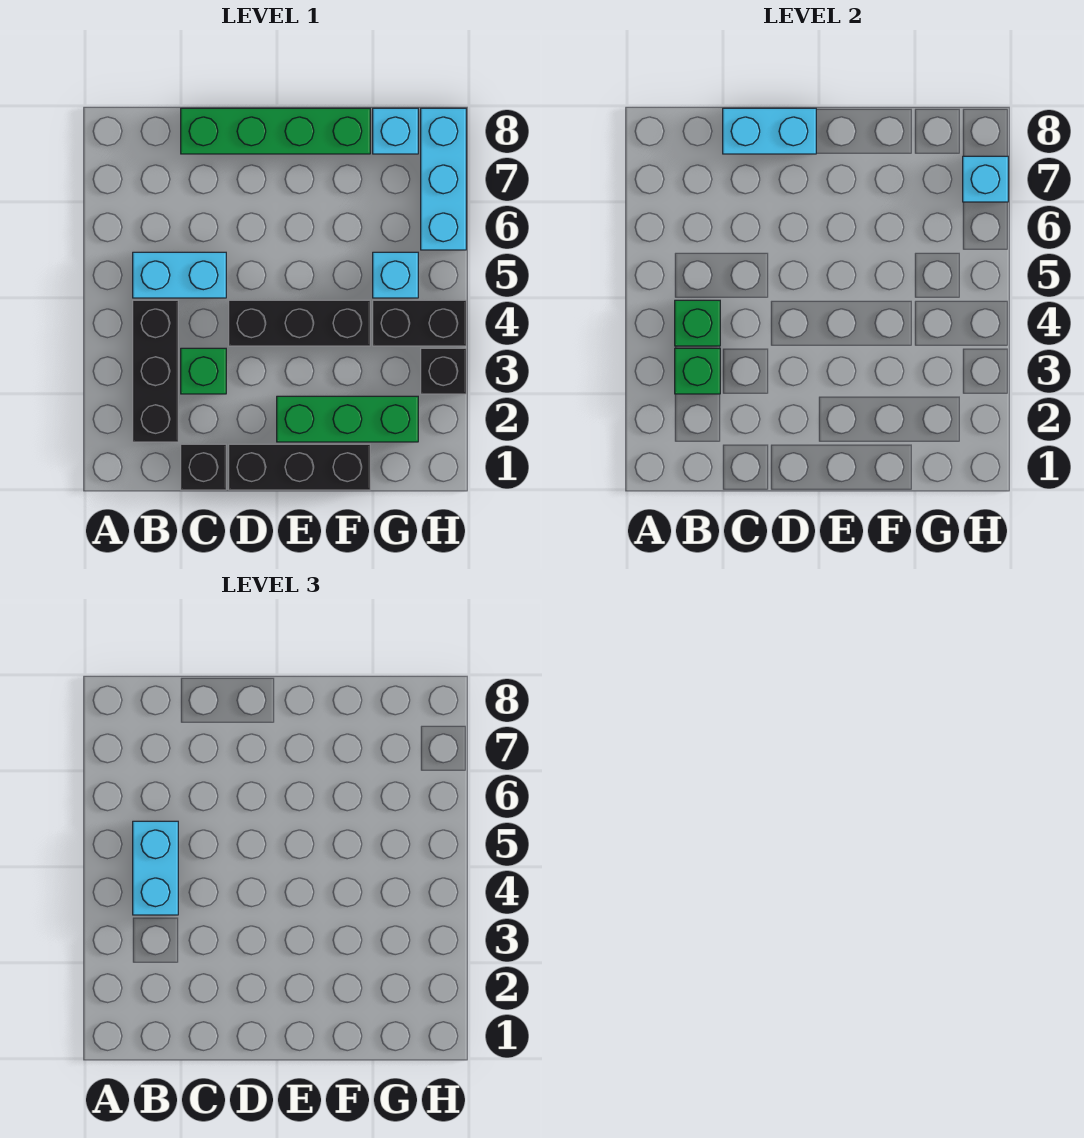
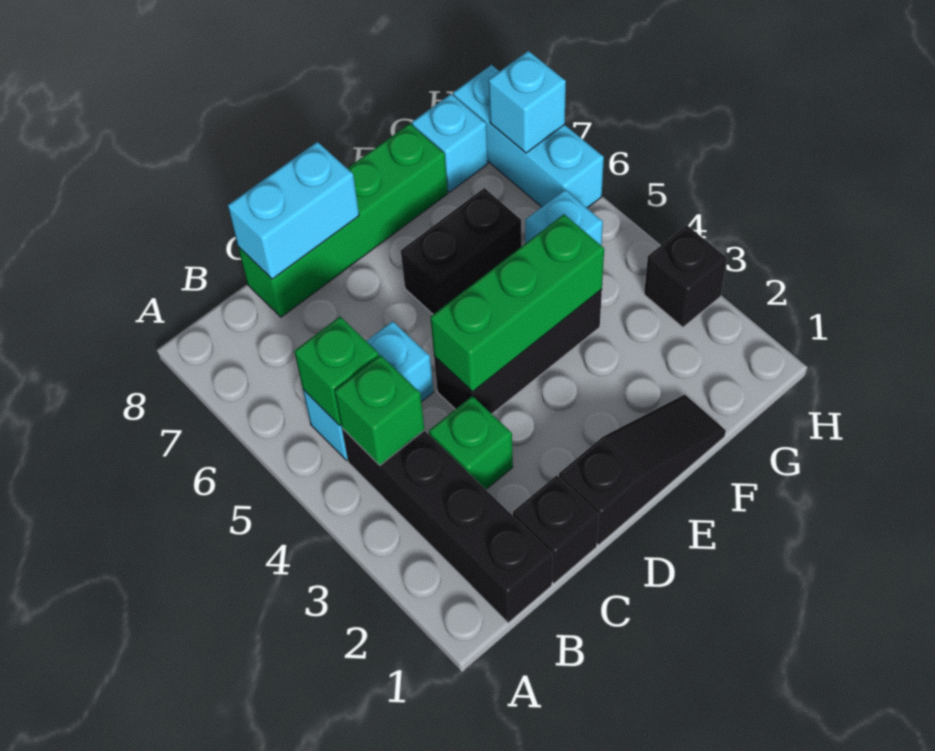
black 1x3 brick [133,300,178,442] -> black 1x4 brick [342,428,552,623]
green 1x1 brick [675,348,720,394] -> green 1x1 brick moved to [294,317,379,425]
cyan 1x2 brick [133,821,178,915] -> none
black 1x3 brick [229,444,370,490] -> black 1x3 slope [559,395,726,545]
green 1x3 brick [277,396,418,442] -> green 1x3 brick moved to [430,214,604,392]
black 1x2 brick [373,300,466,346] -> black 1x2 brick moved to [401,188,522,314]

